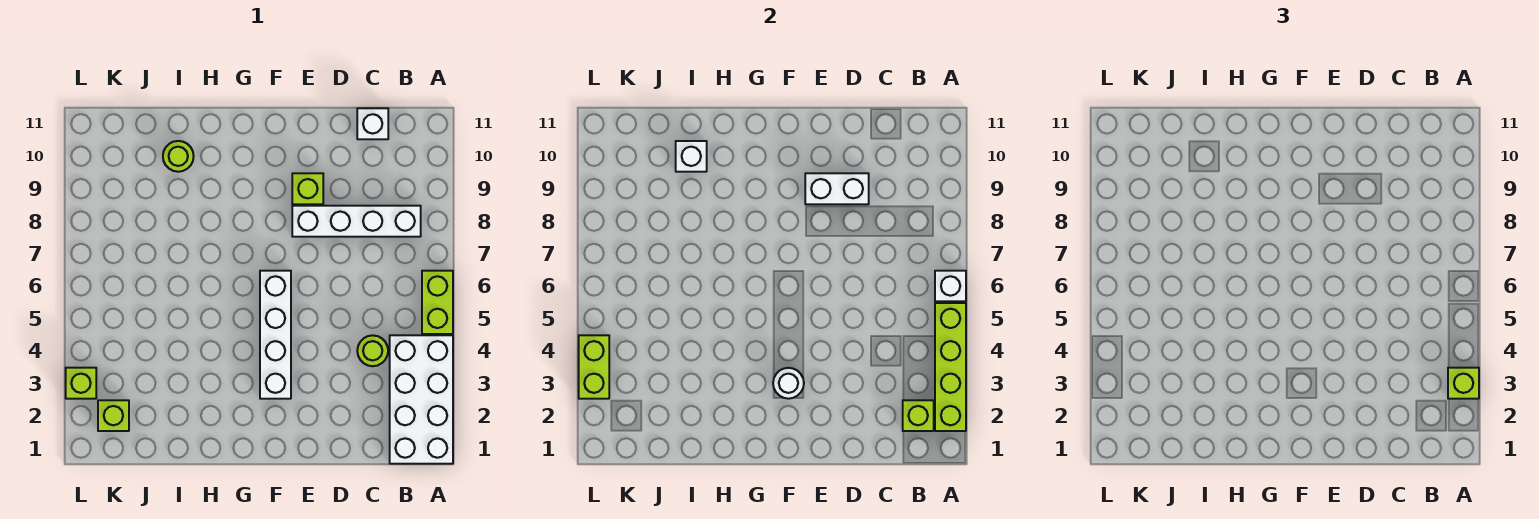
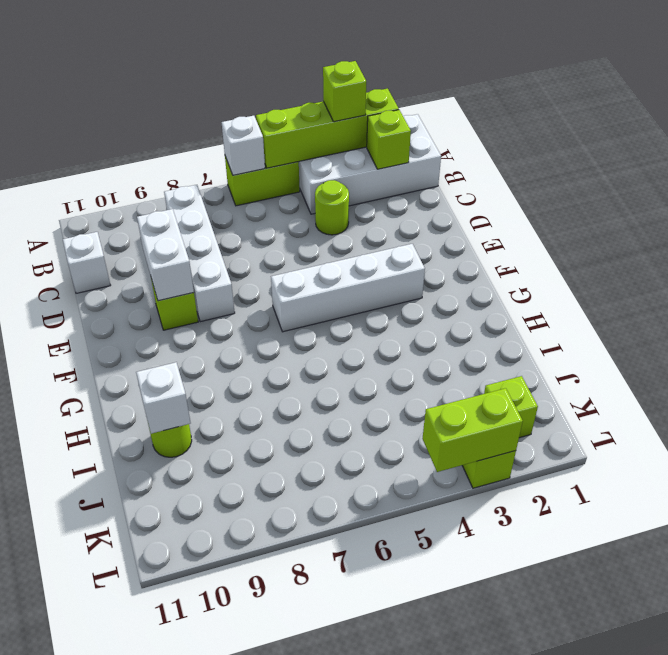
white 1x1 round brick [773,368,804,399] -> none

